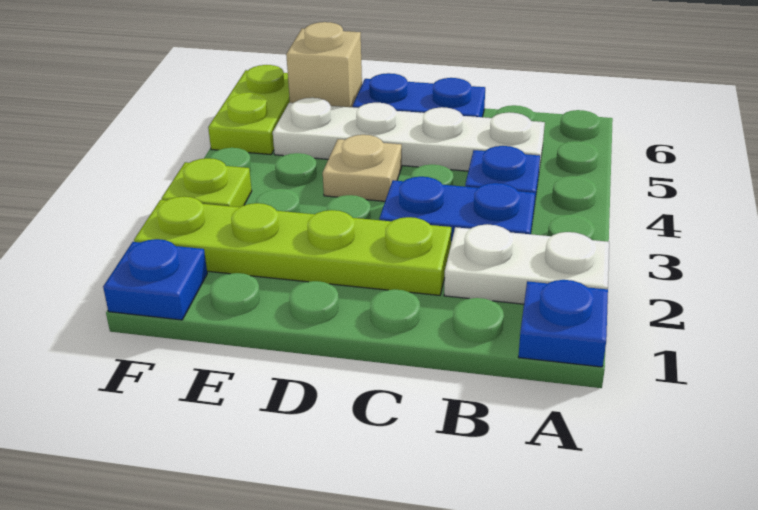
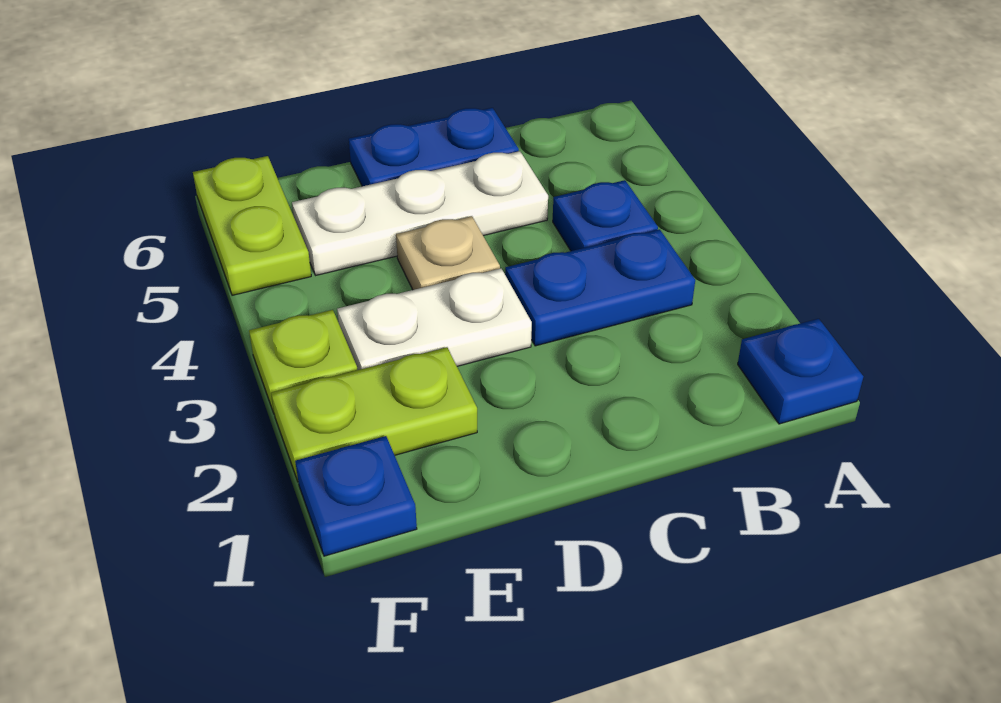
white 1x2 plate [444,224,609,304] -> white 1x2 plate moved to [337,268,532,370]
white 1x4 plate [273,98,545,171] -> white 1x3 plate [292,151,548,275]
lime 1x4 plate [134,196,451,295] -> lime 1x2 plate [271,347,477,481]
tan 1x1 brick [286,22,362,107] -> none

